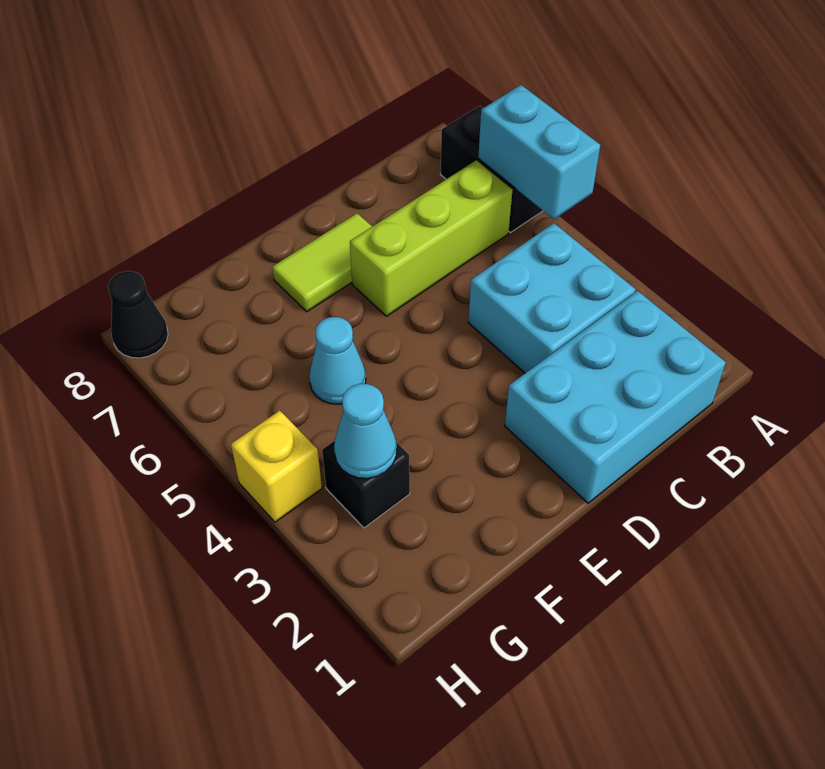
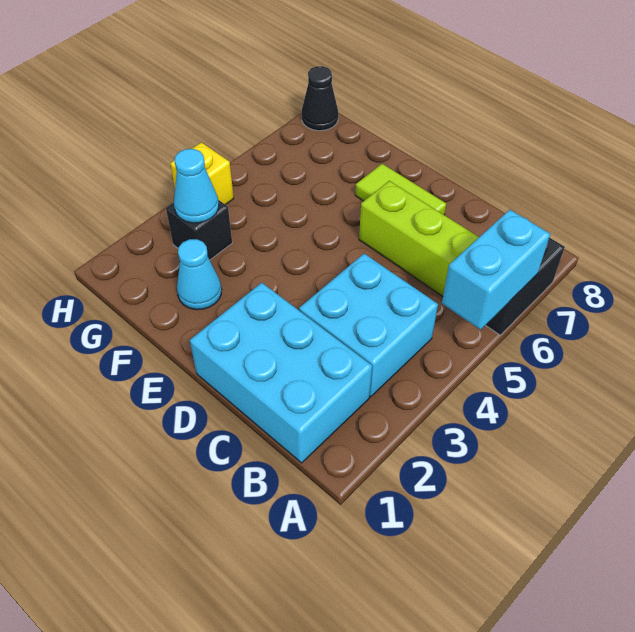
cyan 1x1 cone [309,317,366,404] -> cyan 1x1 cone moved to [177,239,222,310]

